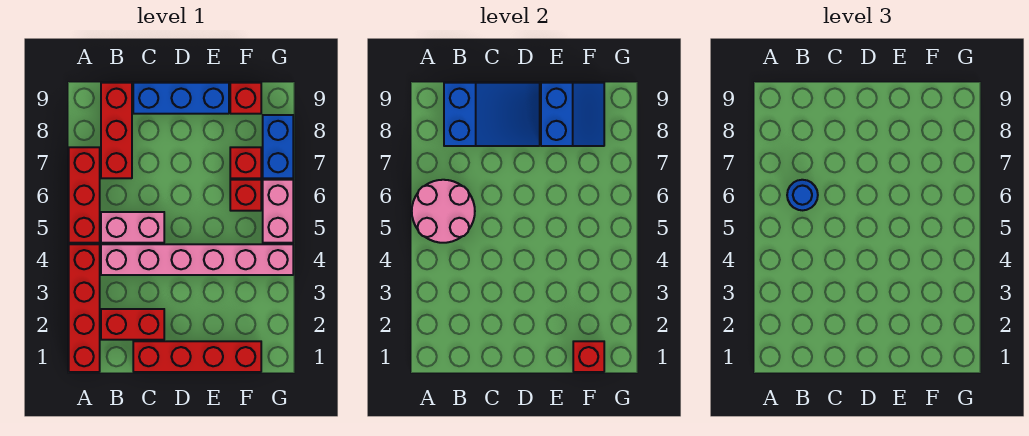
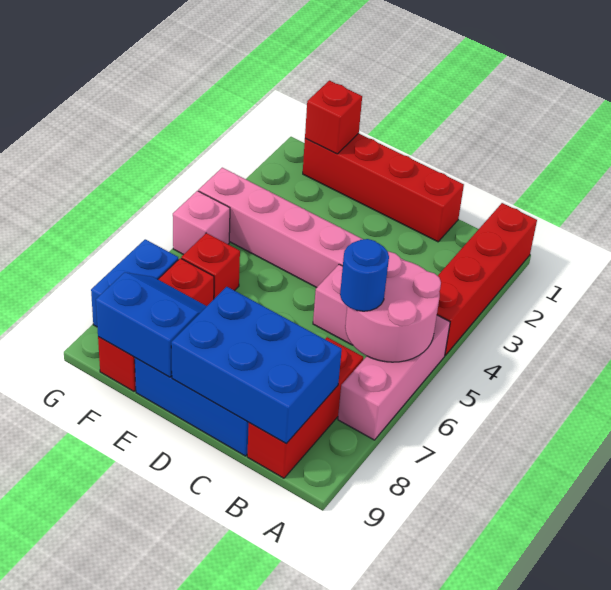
red 1x3 brick [69,147,100,243] -> pink 1x3 brick [338,315,450,440]
red 1x2 brick [101,309,164,340] -> none
blue 2x3 slope [444,83,540,146] -> blue 2x3 brick [171,287,342,444]
blue 2x2 slope [541,83,604,146] -> blue 2x2 slope turned to [96,272,207,377]
pink 1x2 brick [263,180,293,243] -> pink 1x1 brick [173,191,230,255]

